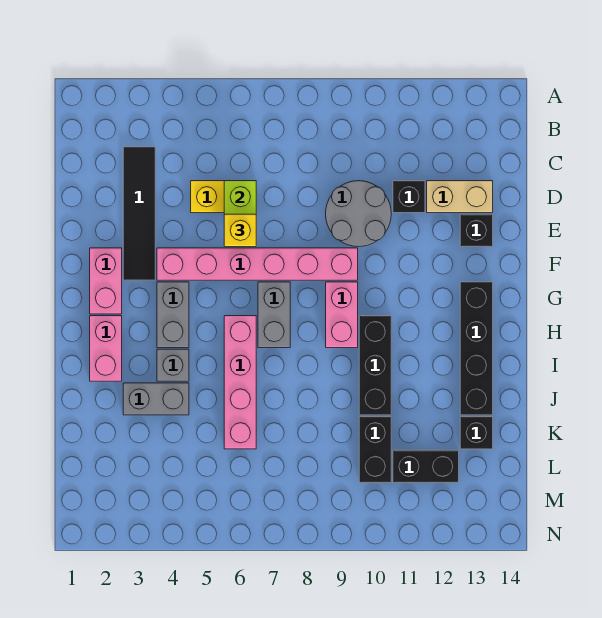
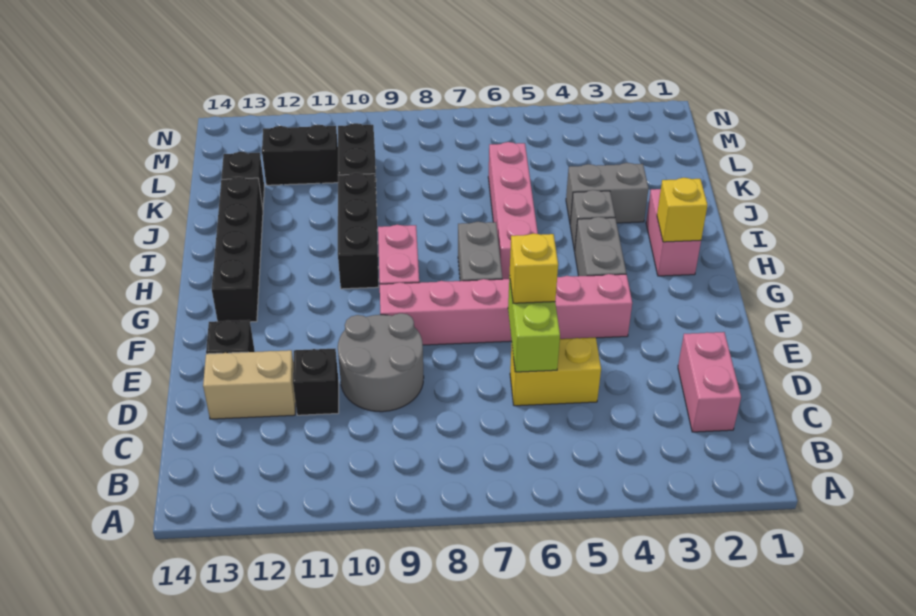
black 1x4 tile [123,147,155,280] -> none
pink 1x2 brick [90,248,122,314] -> pink 1x2 brick moved to [678,332,741,432]
none -> yellow 1x1 brick [657,178,708,242]

